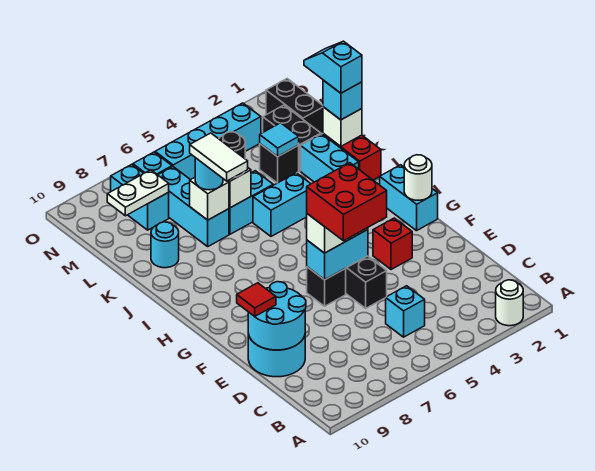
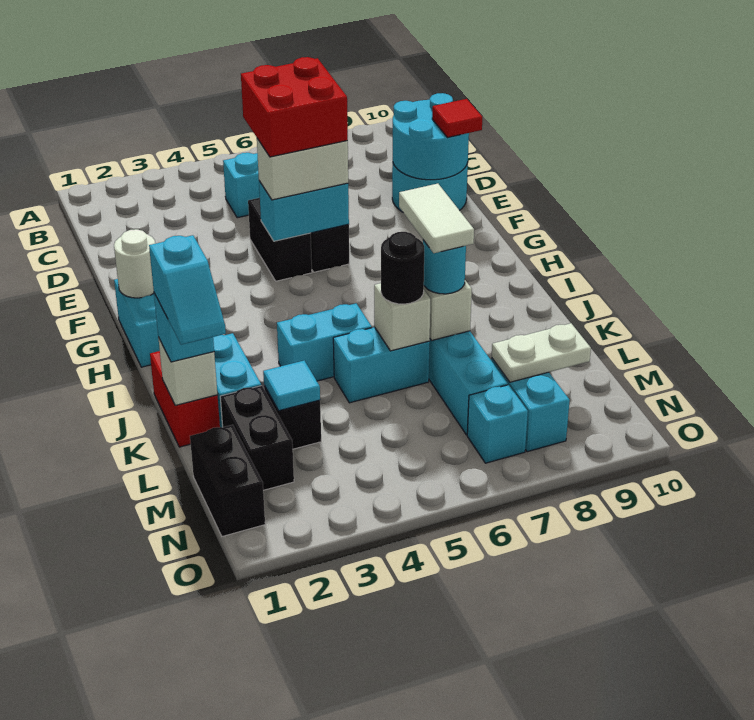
white 1x1 round brick [496,280,523,326] -> none
red 1x1 brick [373,218,412,270] -> none
cyan 1x1 round brick [151,222,179,268] -> none
cyan 1x4 brick [155,103,261,180] -> none

